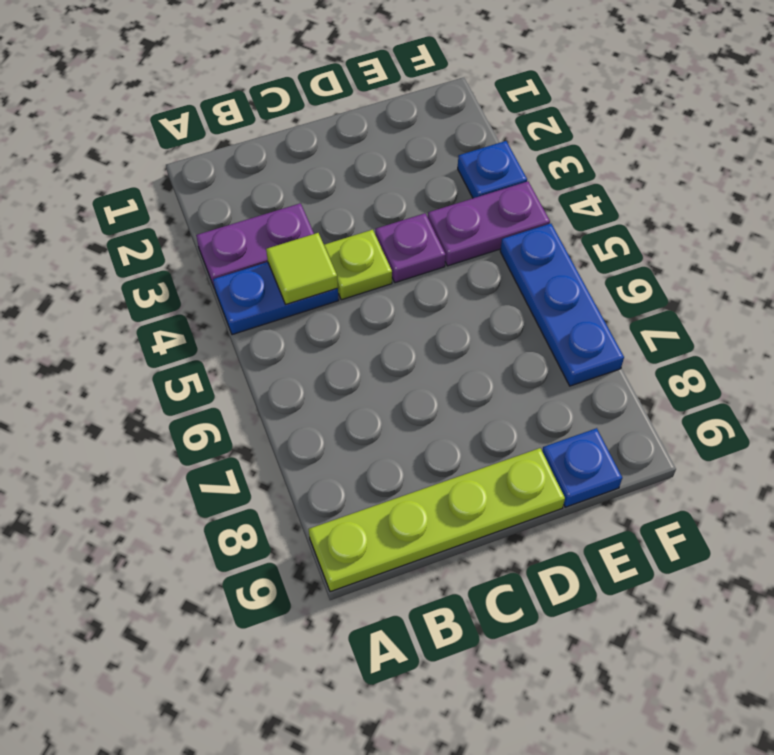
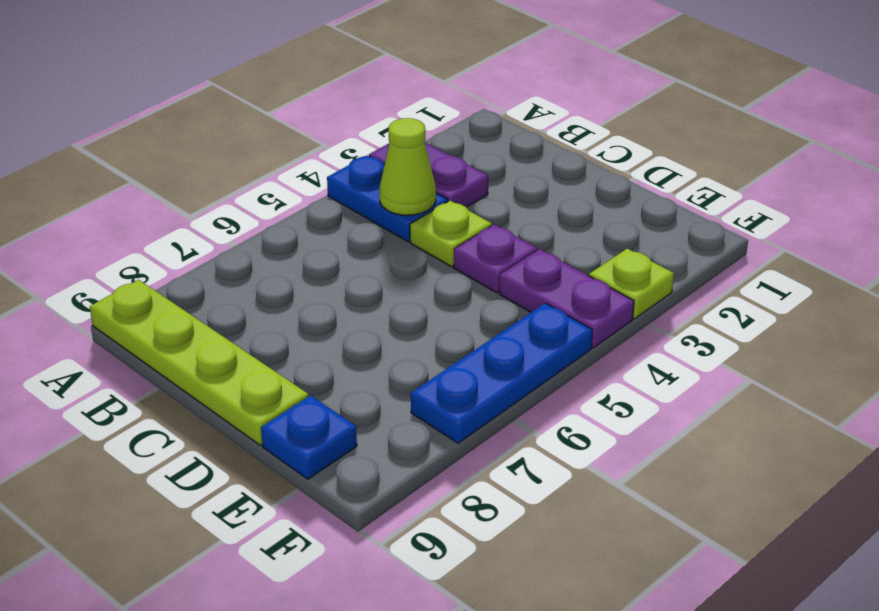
lime 1x1 tile [266,233,338,304] -> lime 1x1 cone [379,118,436,215]
blue 1x1 plate [458,141,527,198] -> lime 1x1 plate [589,249,674,319]

